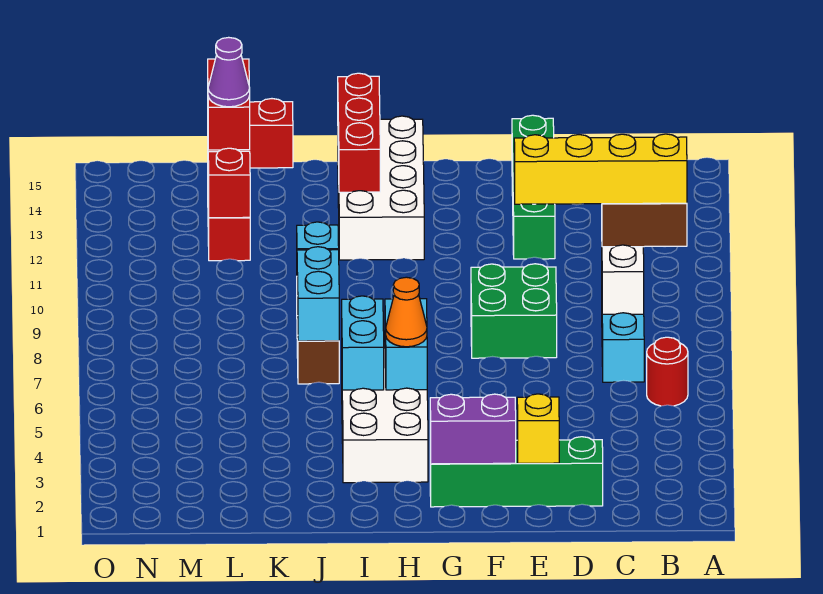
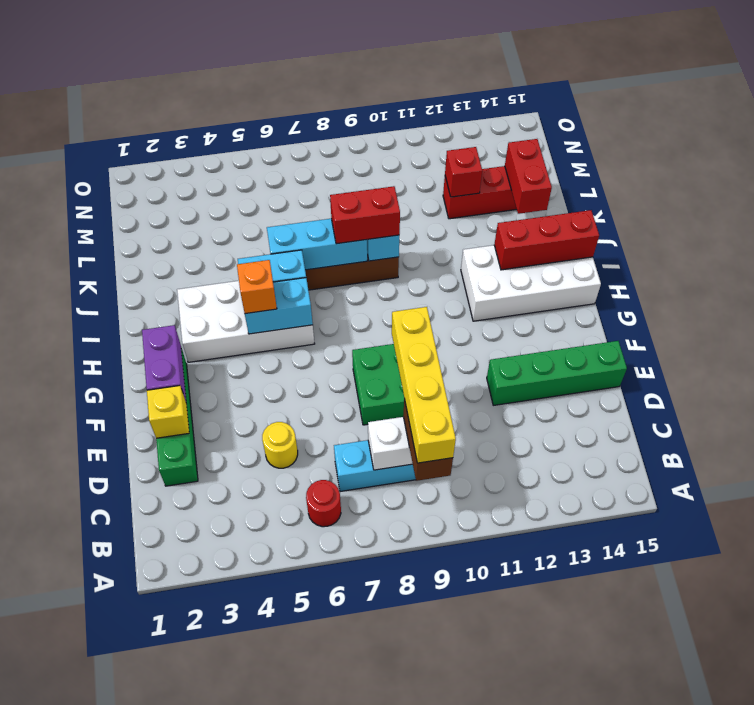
none -> yellow 1x1 round brick [262,422,298,468]
orange 1x1 cone [386,277,427,347] -> orange 1x1 brick [237,260,277,314]
cyan 1x2 brick [297,247,339,341] -> cyan 1x3 brick [267,219,367,270]
red 1x2 brick [208,59,250,150] -> red 1x2 brick moved to [330,186,400,244]
purple 1x1 cone [208,37,250,107] -> none

